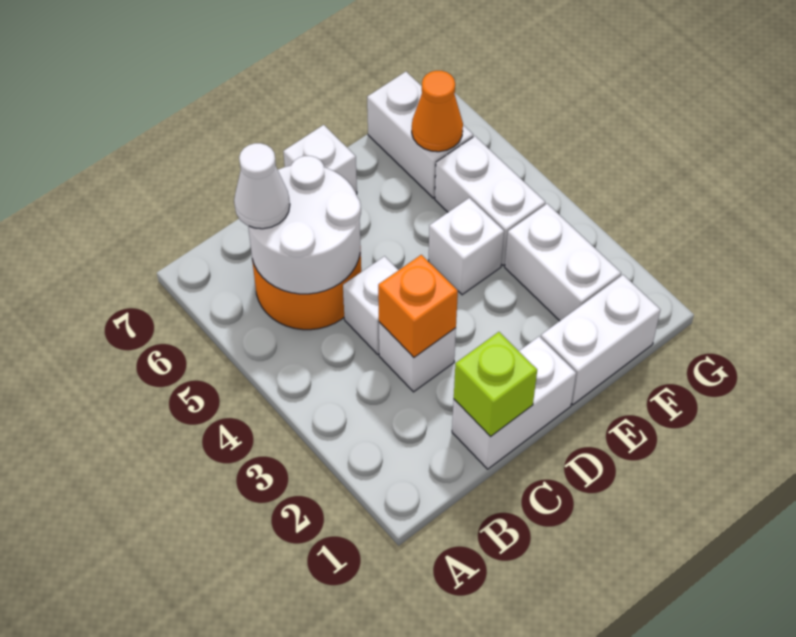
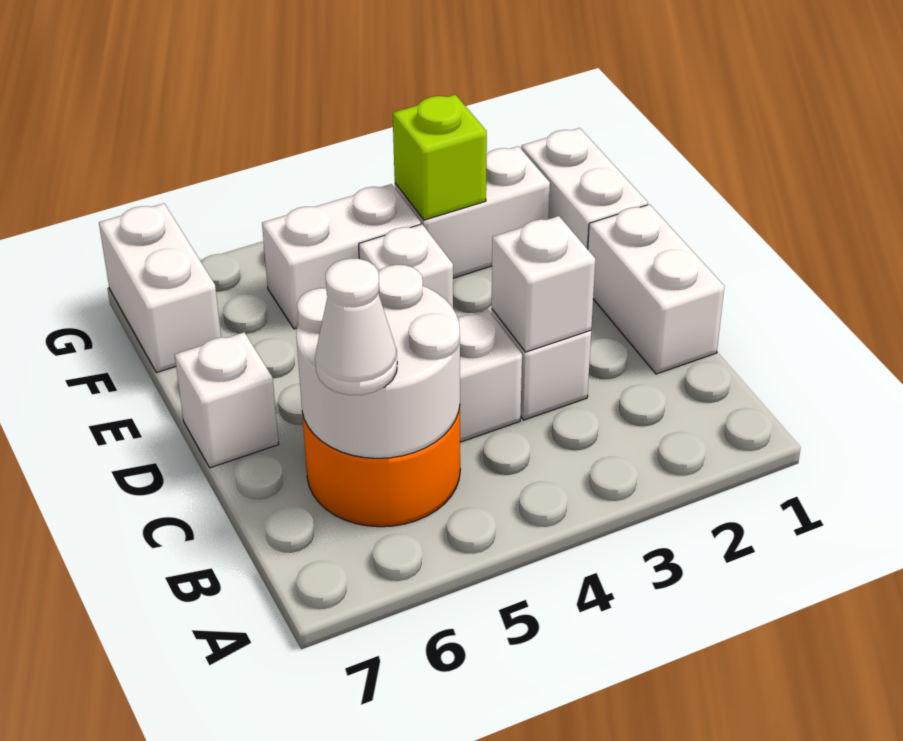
lime 1x1 brick [454,332,537,437] -> lime 1x1 brick moved to [393,95,487,220]
orange 1x1 brick [378,255,458,357] -> white 1x1 brick [492,216,595,352]
white 1x2 brick [367,72,473,198] -> white 1x2 brick turned to [99,203,221,373]
orange 1x1 cone [412,71,463,152] -> none

